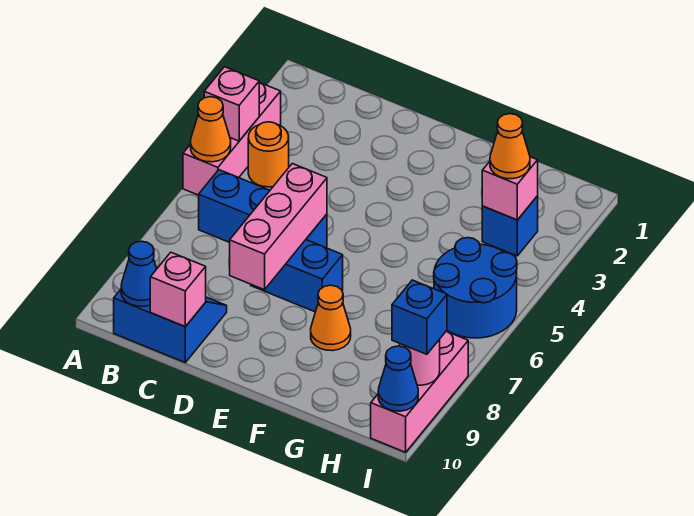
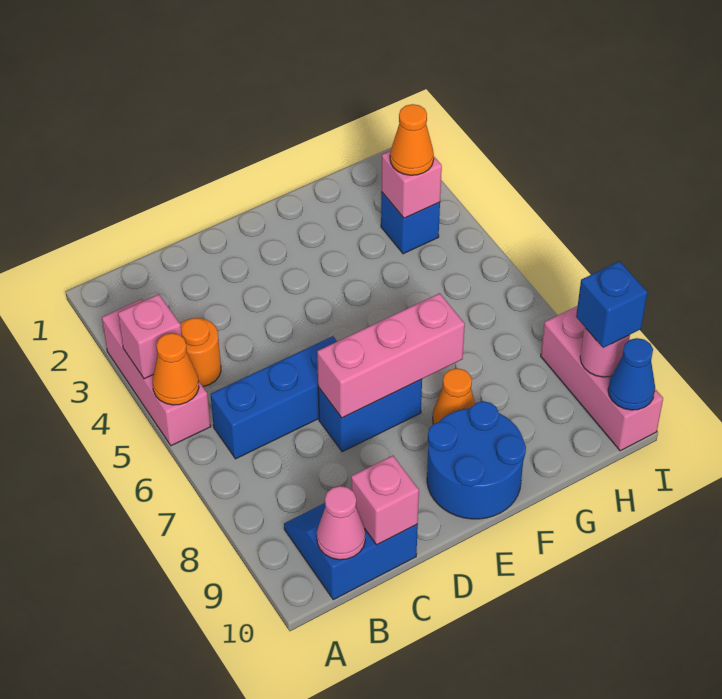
blue 1x1 cone [121,241,157,306] -> pink 1x1 cone [317,486,365,560]
pink 1x3 brick [230,164,327,290] -> pink 1x3 brick turned to [317,293,465,418]
blue 2x2 round brick [434,238,517,338] -> blue 2x2 round brick moved to [427,401,526,519]

